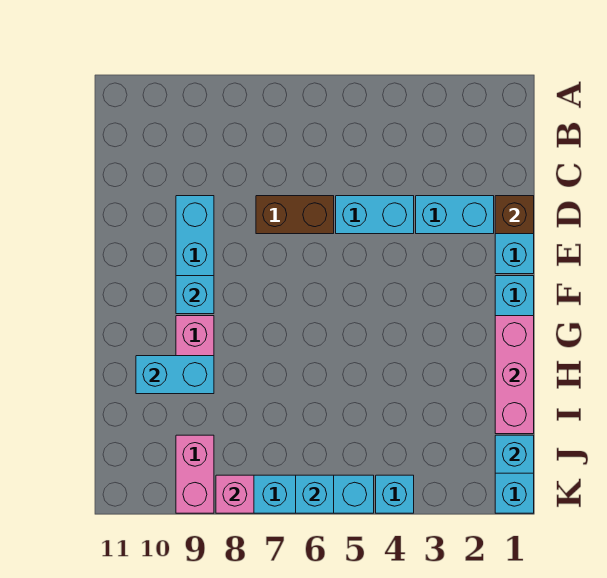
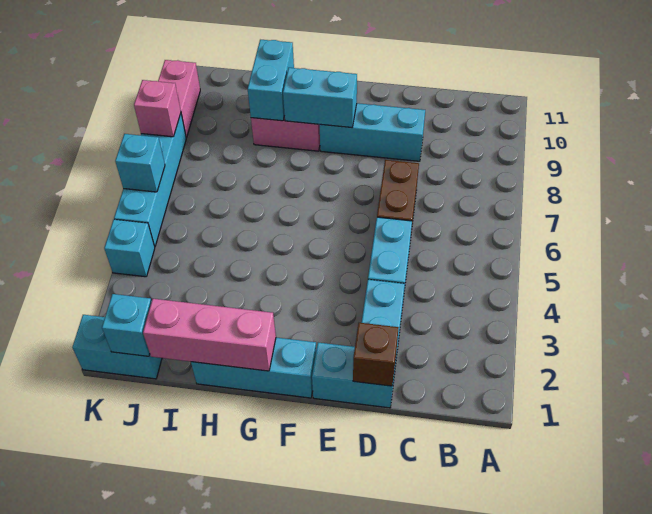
cyan 1x1 brick [176,276,214,314] -> cyan 1x2 brick [283,68,357,128]
pink 1x2 brick [176,435,214,513] -> pink 1x2 brick turned to [158,60,200,138]

